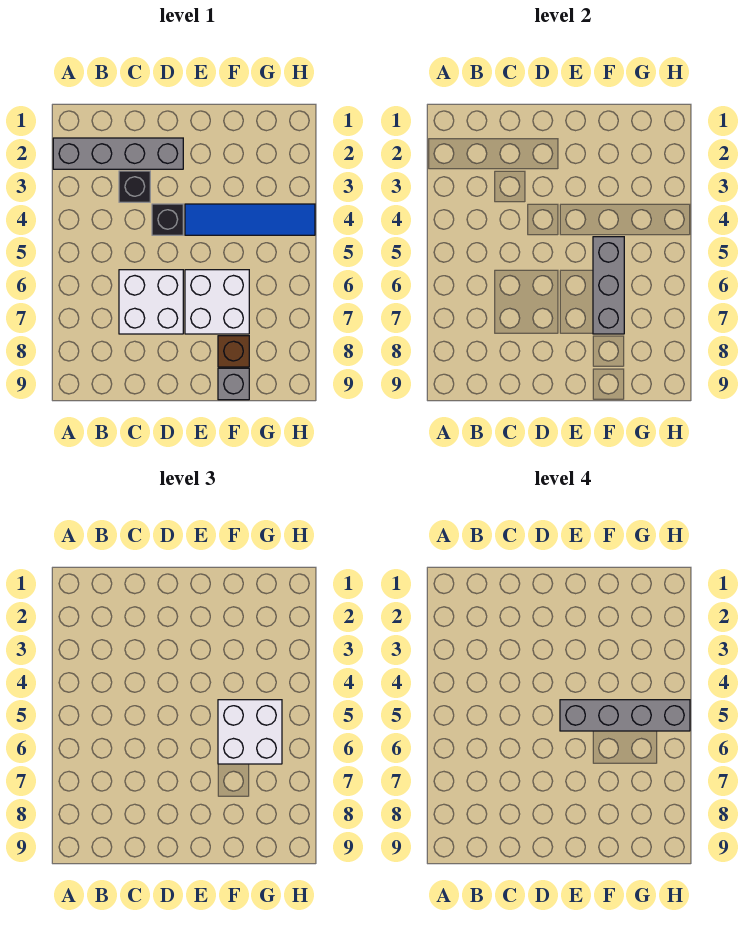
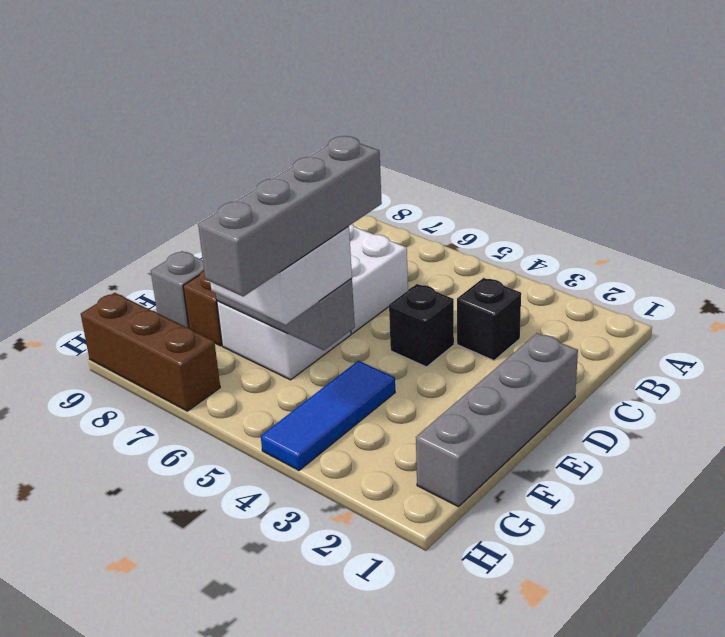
grey 1x4 brick [53,138,183,169] -> grey 1x4 brick moved to [416,333,578,507]
blue 1x4 tile [185,204,315,235] -> blue 1x3 tile [261,361,395,470]
none -> brown 1x3 brick [81,293,220,411]

